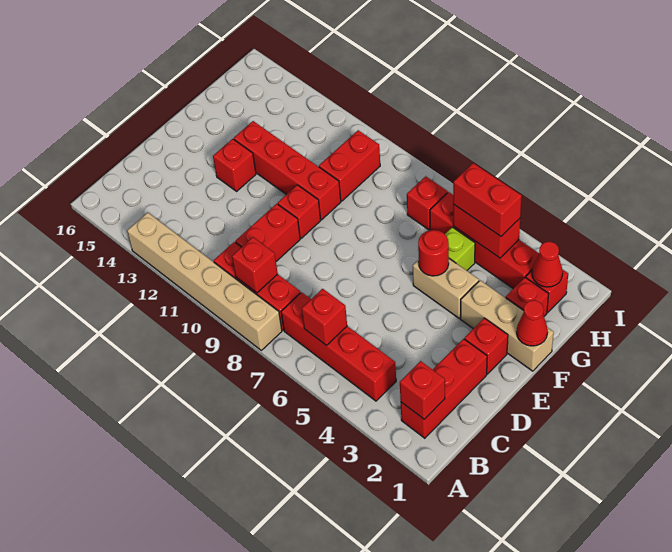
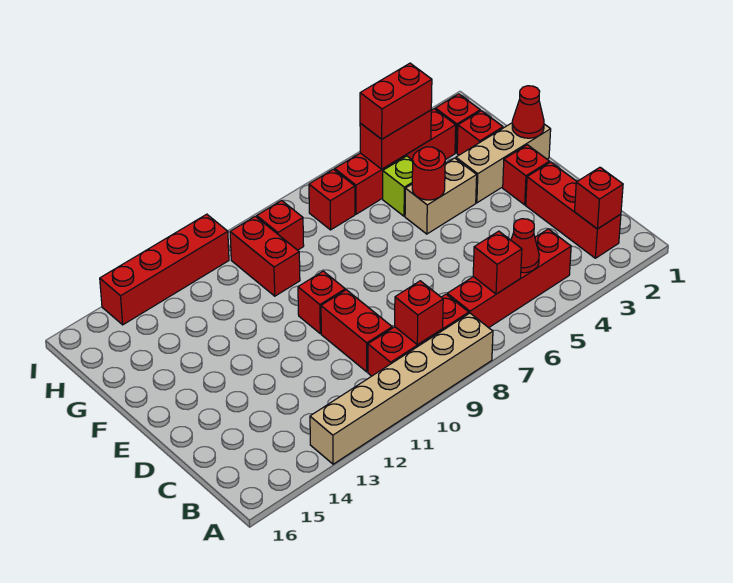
red 1x1 brick [213,139,256,191] -> red 1x1 brick moved to [257,201,304,250]
red 1x4 brick [234,121,341,220] -> red 1x4 brick moved to [100,214,229,325]
red 1x1 cone [532,242,563,287] -> red 1x1 cone moved to [511,219,539,273]

